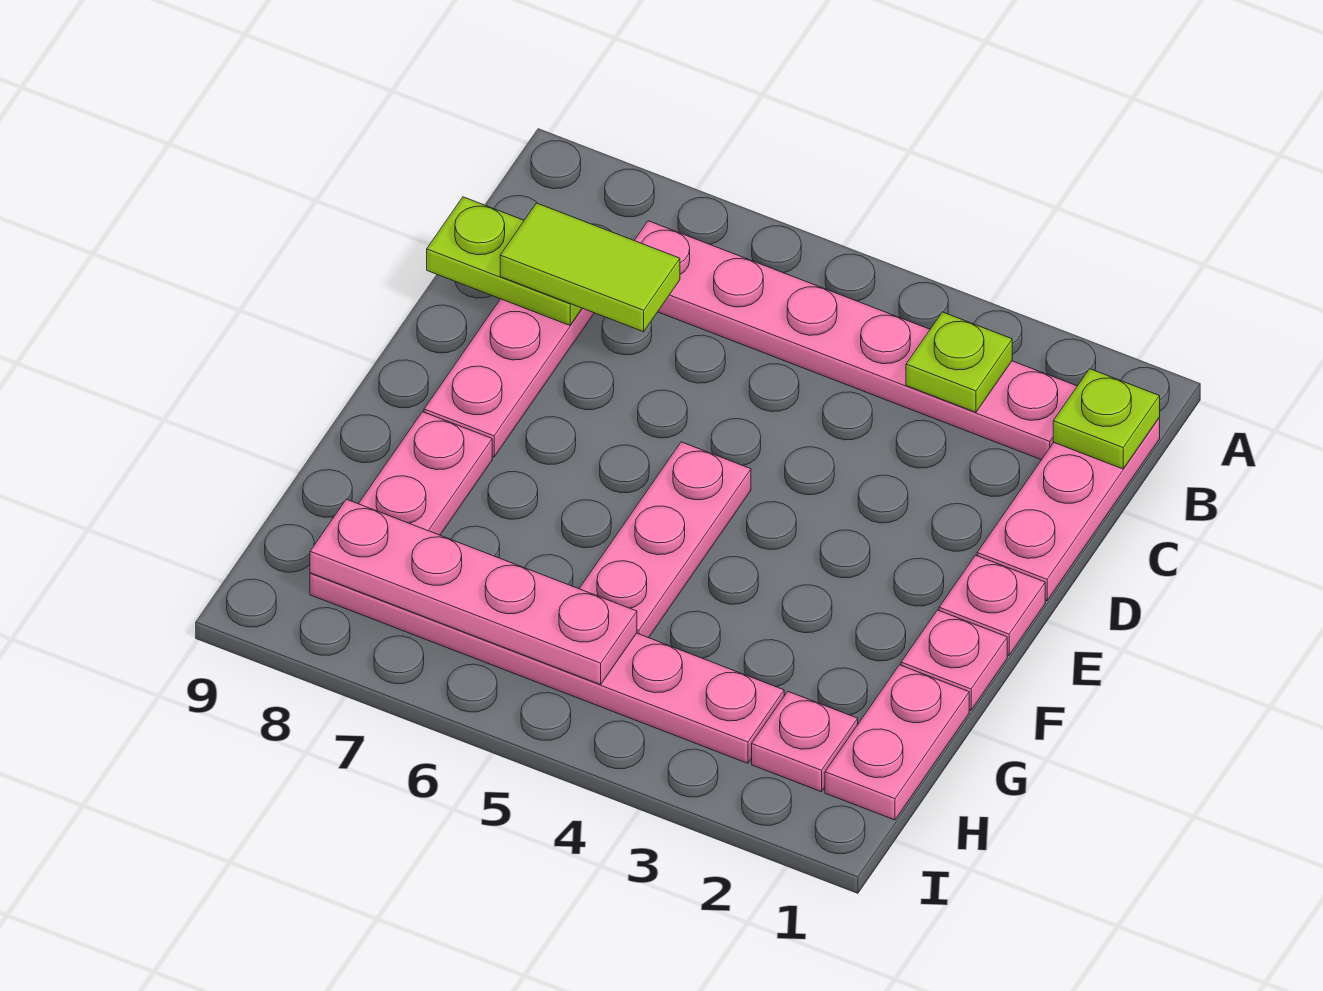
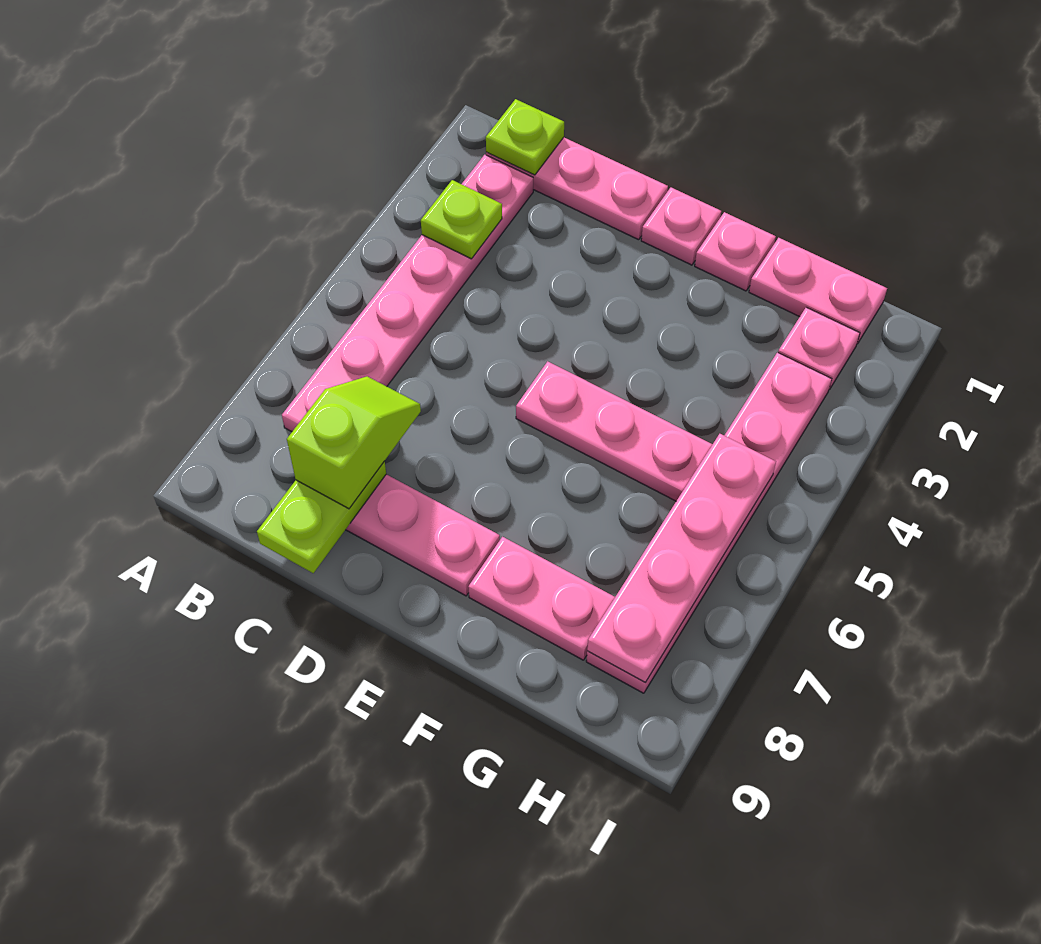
lime 1x2 tile [500,203,680,332] -> lime 1x2 slope [287,376,421,509]

